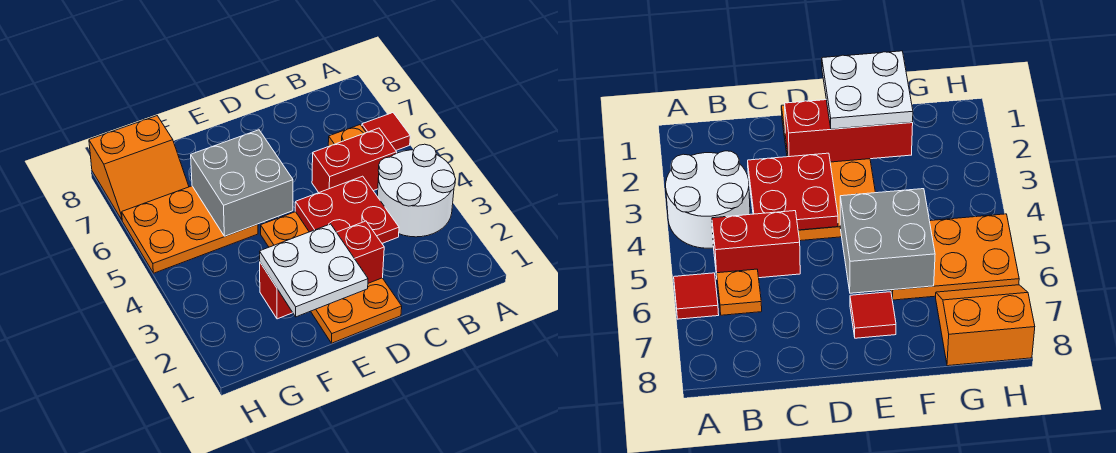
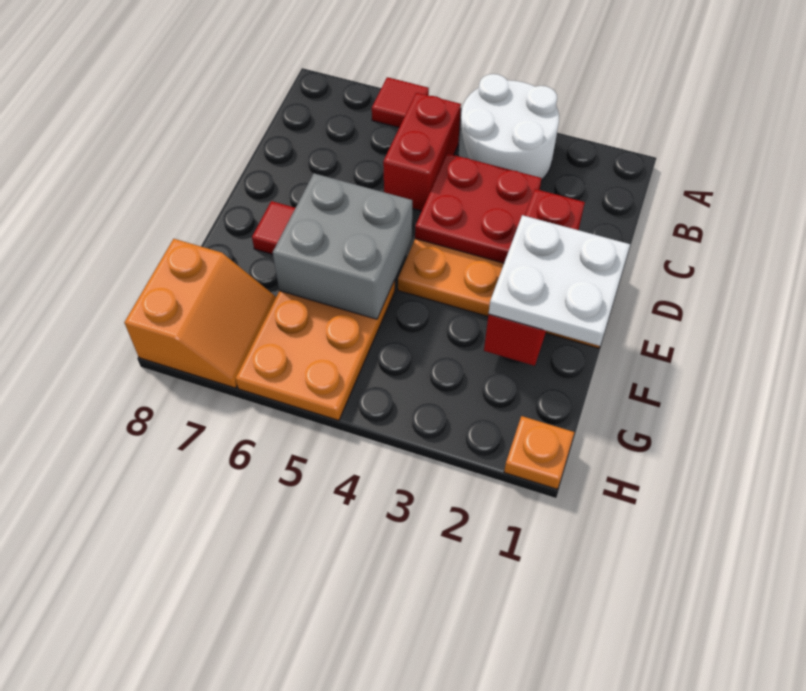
orange 1x1 plate [328,125,366,146] -> orange 1x1 plate moved to [504,416,574,489]

